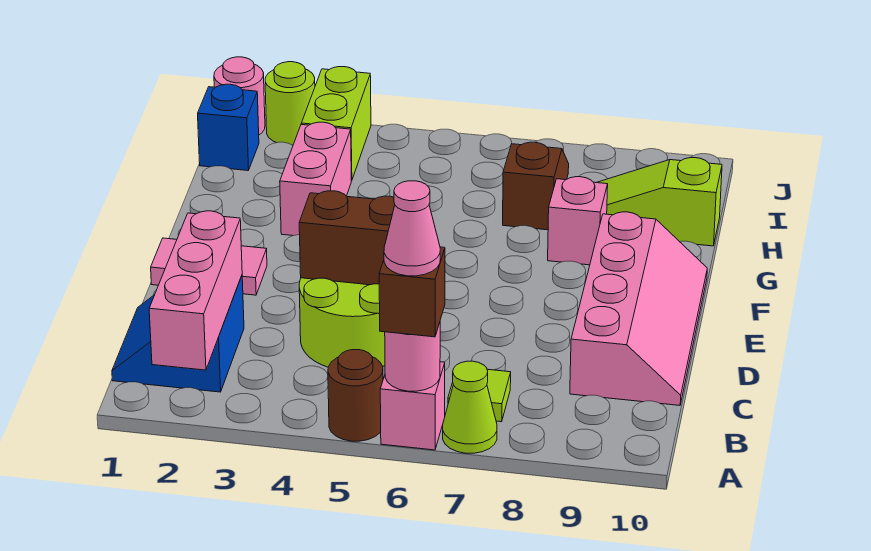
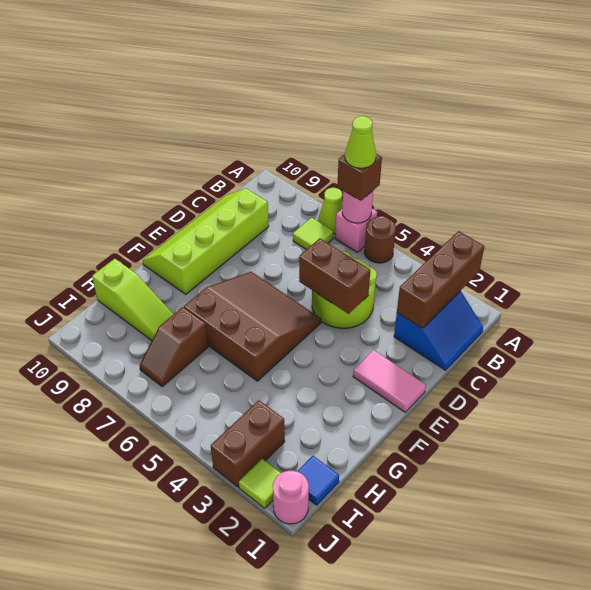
pink 1x3 brick [149,211,242,370] -> brown 1x3 brick [397,231,484,328]
pink 1x1 cone [384,181,440,276] -> lime 1x1 cone [345,116,376,168]
pink 2x4 slope [570,212,707,405] -> lime 2x4 slope [143,188,269,294]
none -> brown 3x3 slope [184,272,321,381]
pink 1x2 brick [280,122,351,236] -> none
pink 1x1 brick [548,177,608,265] -> none
blue 1x1 brick [198,84,259,171] -> blue 1x1 tile [297,456,339,505]
lime 1x2 brick [301,67,371,181] -> brown 1x2 brick [211,400,285,487]
lime 1x1 round brick [265,62,315,145] -> lime 1x1 tile [239,459,281,508]

